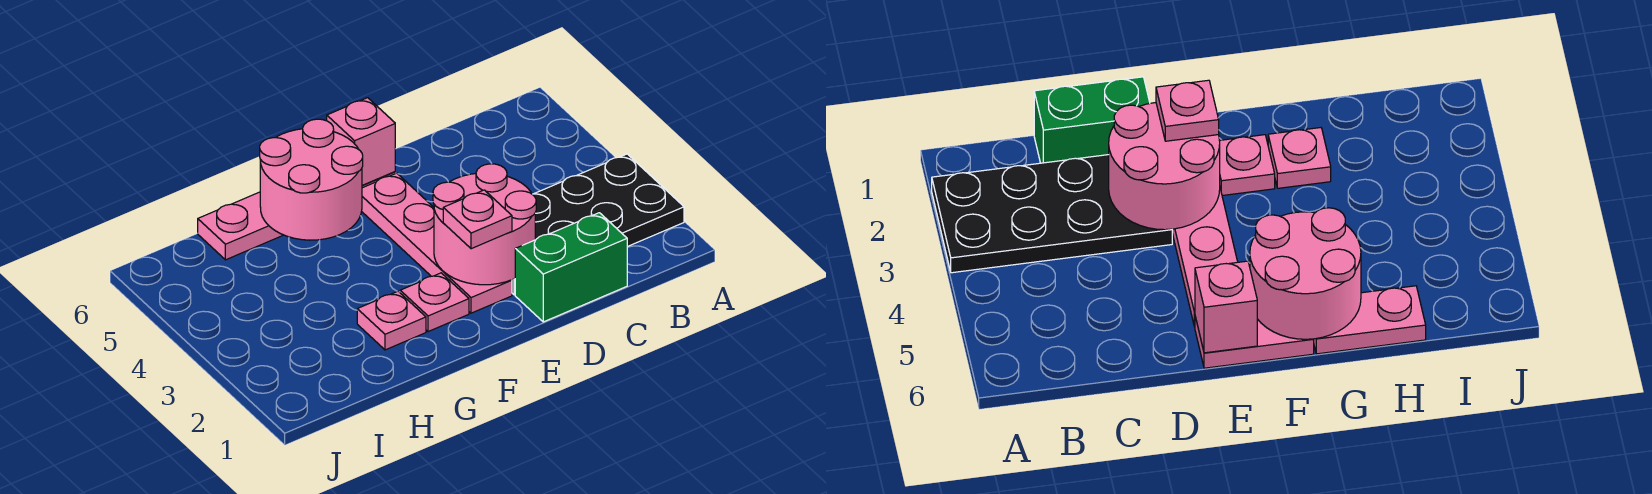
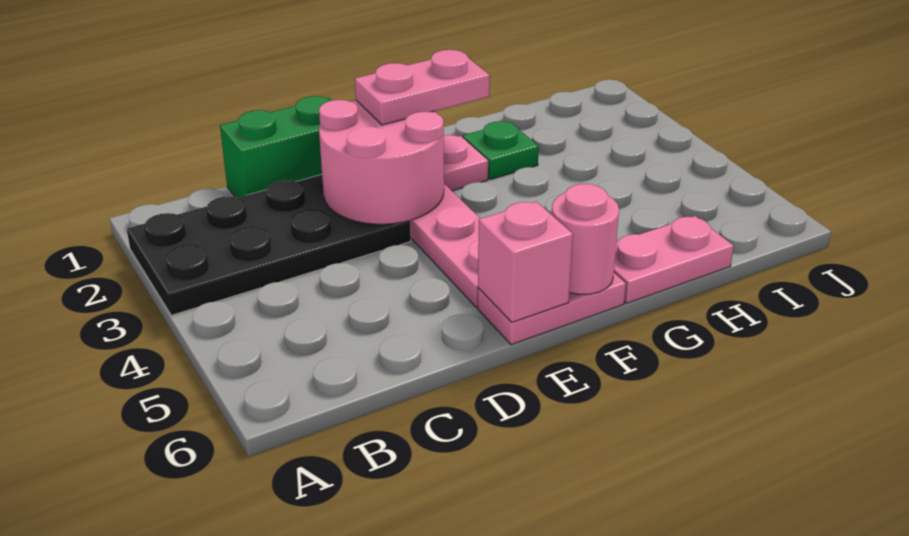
pink 1x1 plate [443,190,512,249] -> pink 1x2 plate [355,50,490,125]
pink 2x2 round brick [260,119,363,240] -> pink 1x1 round brick [552,184,619,294]
pink 1x1 plate [357,291,426,350] -> green 1x1 plate [463,121,539,179]

